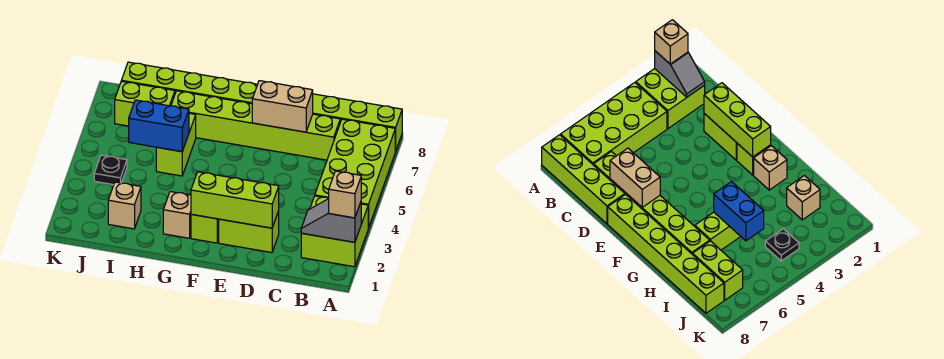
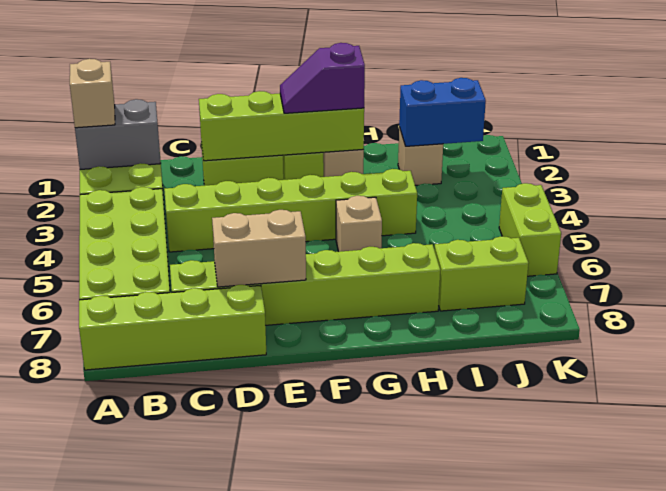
grey 1x2 slope [301,199,361,242] -> grey 1x2 brick [75,99,161,169]
lime 1x3 brick [191,172,279,228] -> lime 1x4 brick [199,91,364,161]
lime 1x6 brick [121,62,257,104] -> lime 1x6 brick moved to [164,169,417,252]
none -> purple 1x2 slope [280,43,365,113]
none -> tan 1x1 brick [336,196,382,252]
lime 1x2 brick [156,113,196,176] -> lime 1x2 brick moved to [499,183,561,276]
blue 1x2 brick [129,100,189,152] -> blue 1x2 brick moved to [399,78,486,146]
black 1x1 plate [94,155,127,185] -> none

